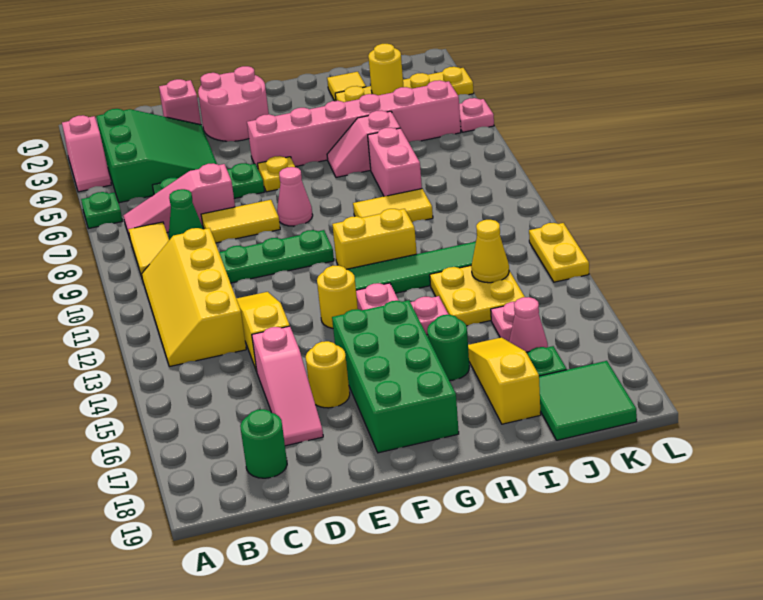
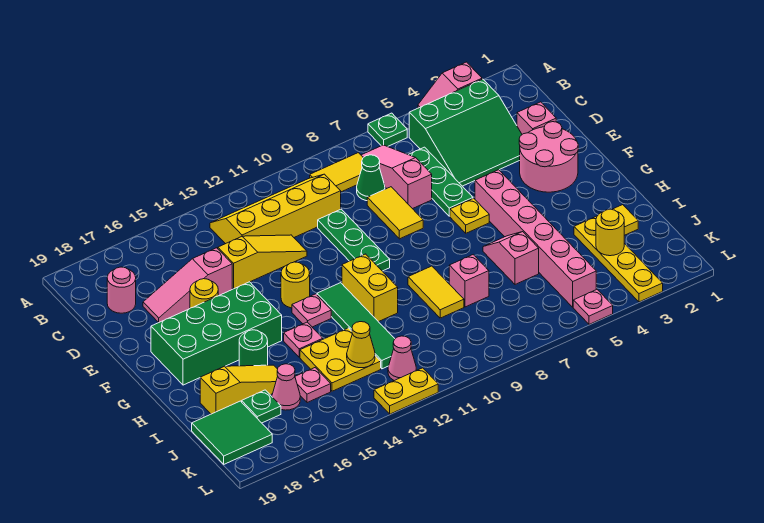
green 1x1 round brick [240,409,287,478] -> pink 1x1 round brick [107,267,136,313]
pink 1x1 cone [277,167,313,226] -> pink 1x1 cone moved to [388,336,416,381]
pink 1x2 brick [368,128,422,196] -> pink 1x1 brick [449,255,489,307]

